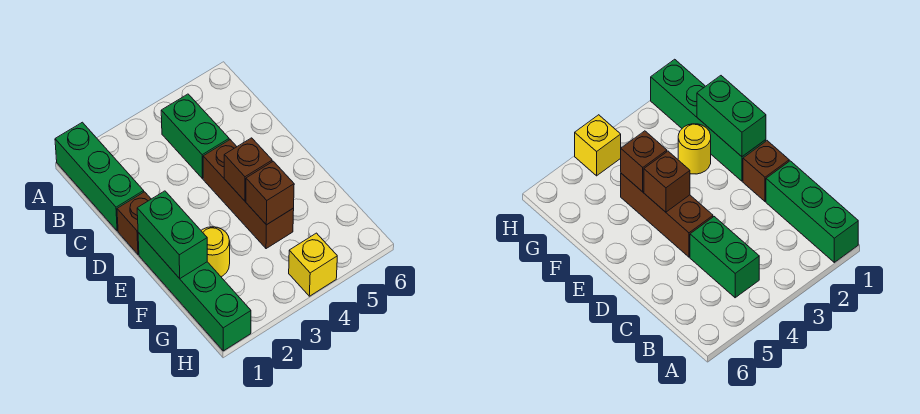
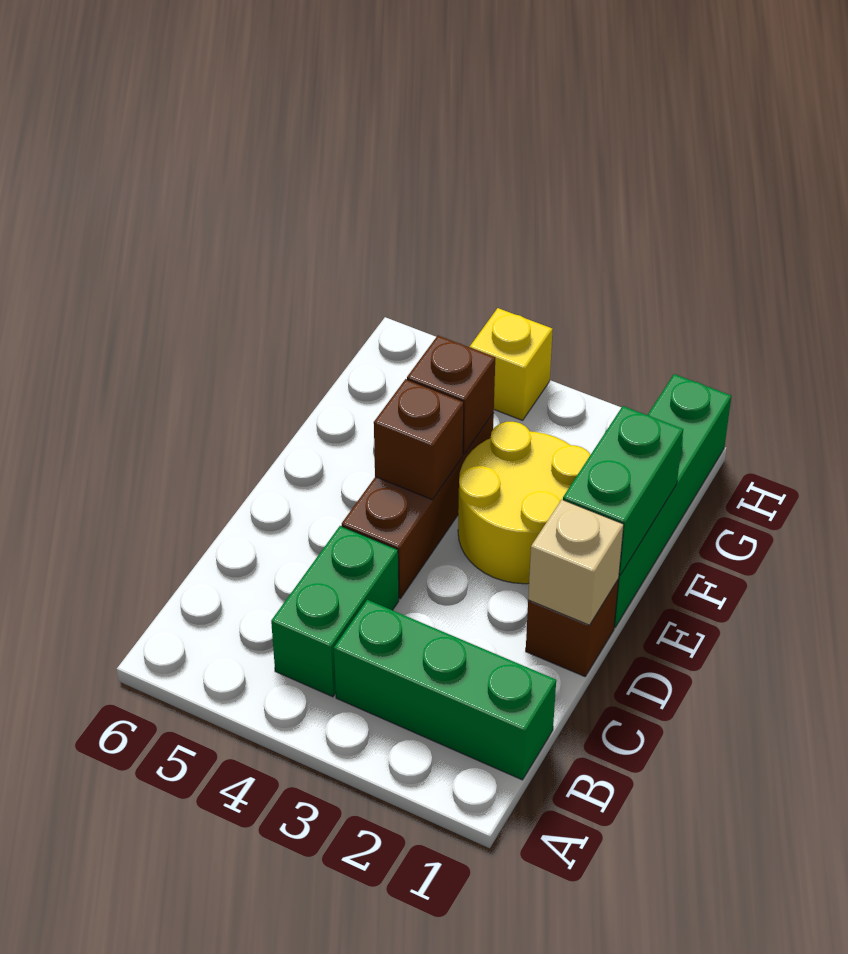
green 1x3 brick [55,122,144,231] -> green 1x3 brick turned to [334,600,556,780]
none -> tan 1x1 brick [528,500,624,625]
yellow 1x1 round brick [201,227,230,277] -> yellow 2x2 round brick [458,422,591,584]

